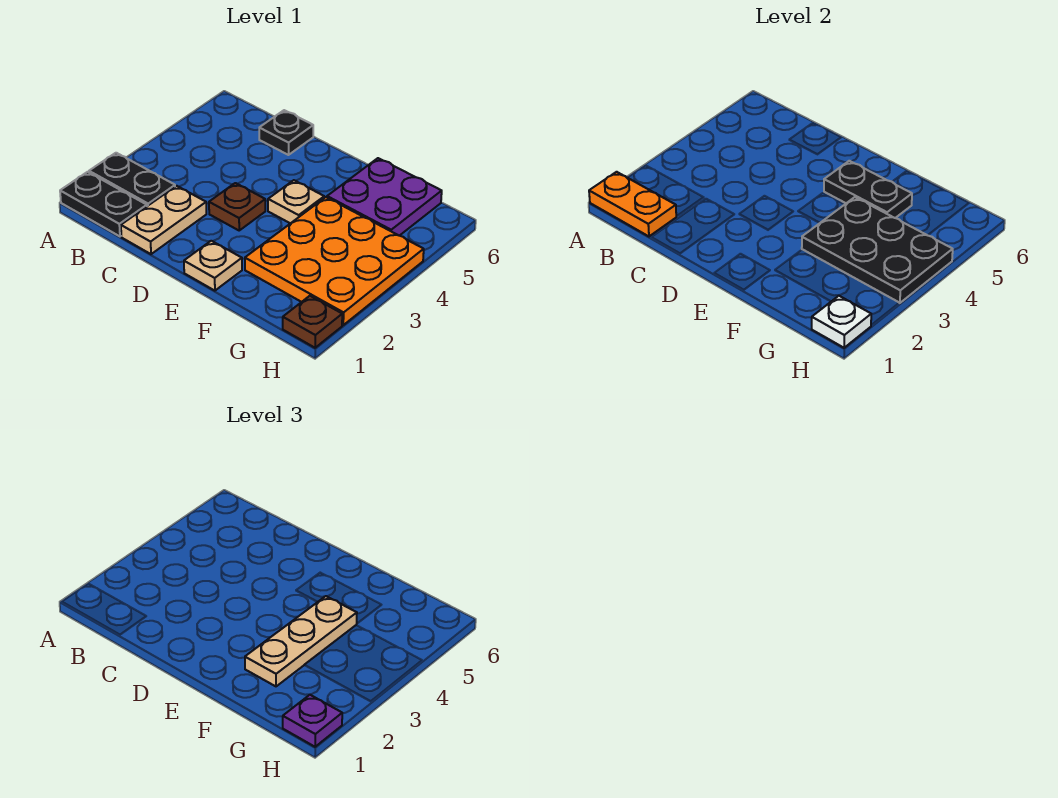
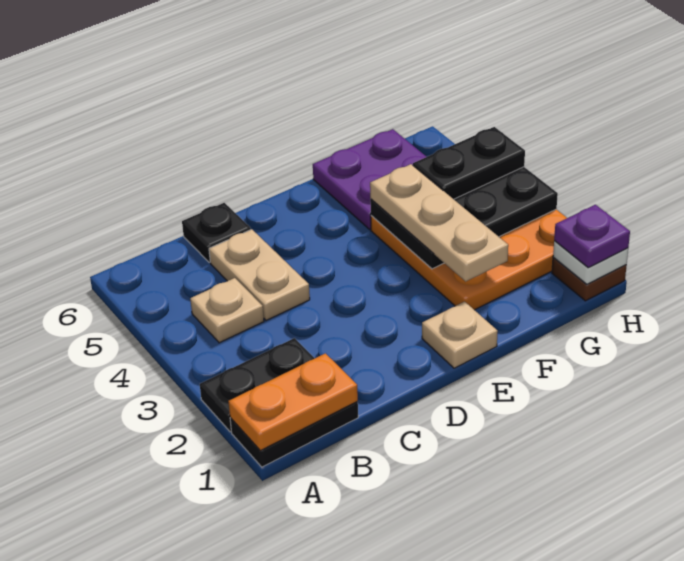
tan 1x2 plate [121,186,206,254] -> tan 1x2 plate moved to [209,229,310,320]
brown 1x1 plate [209,183,265,230] -> none
tan 1x1 plate [268,180,324,223] -> tan 1x1 plate moved to [190,278,264,343]
black 1x2 plate [824,161,912,218] -> black 1x2 plate moved to [413,127,525,199]

